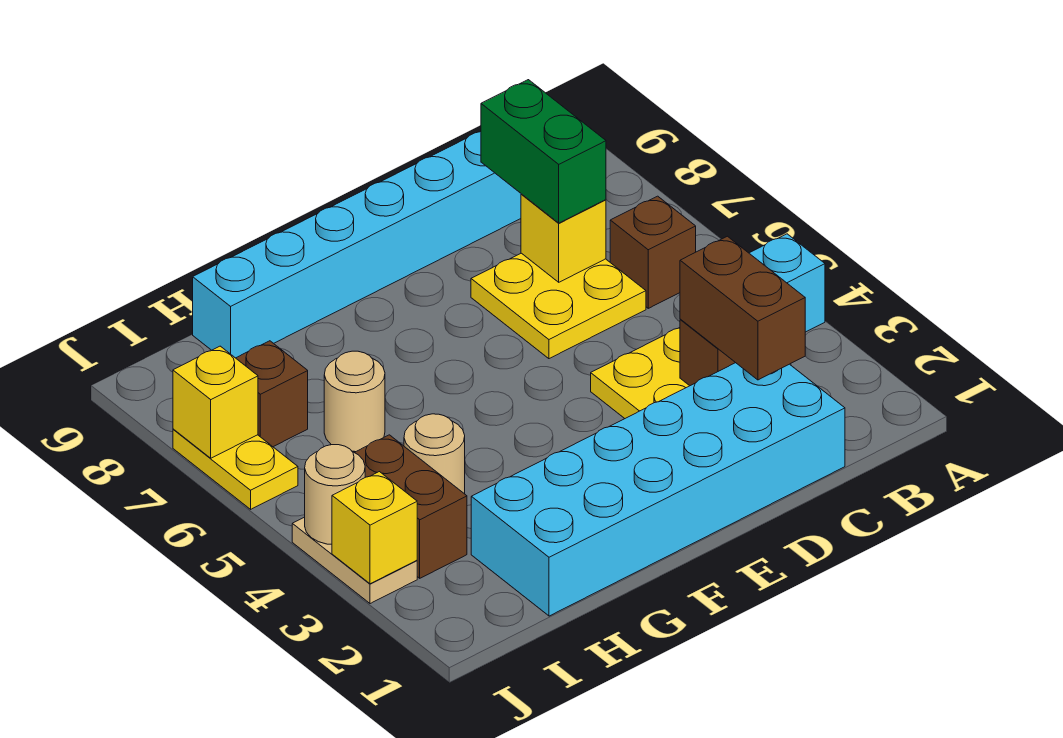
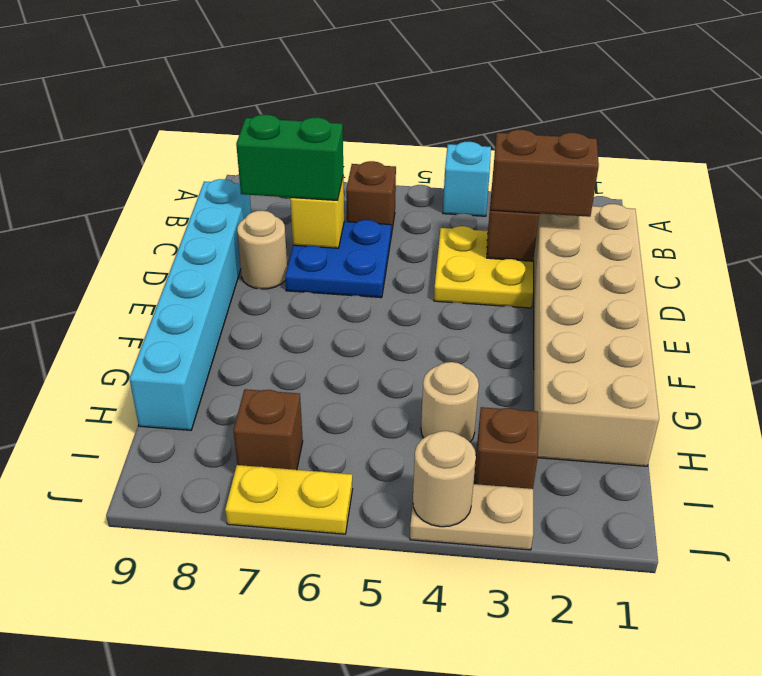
cyan 2x6 brick [471,363,845,616] -> tan 2x6 brick [534,204,659,466]
yellow 2x2 plate [471,253,646,359] -> blue 2x2 plate [285,220,391,298]
tan 1x1 round brick [324,351,385,452] -> tan 1x1 round brick moved to [237,211,287,289]
brown 1x2 brick [354,435,467,578] -> brown 1x1 brick [475,407,538,489]
yellow 1x1 brick [332,472,417,584] -> none
yellow 1x1 brick [173,346,258,458] -> none

